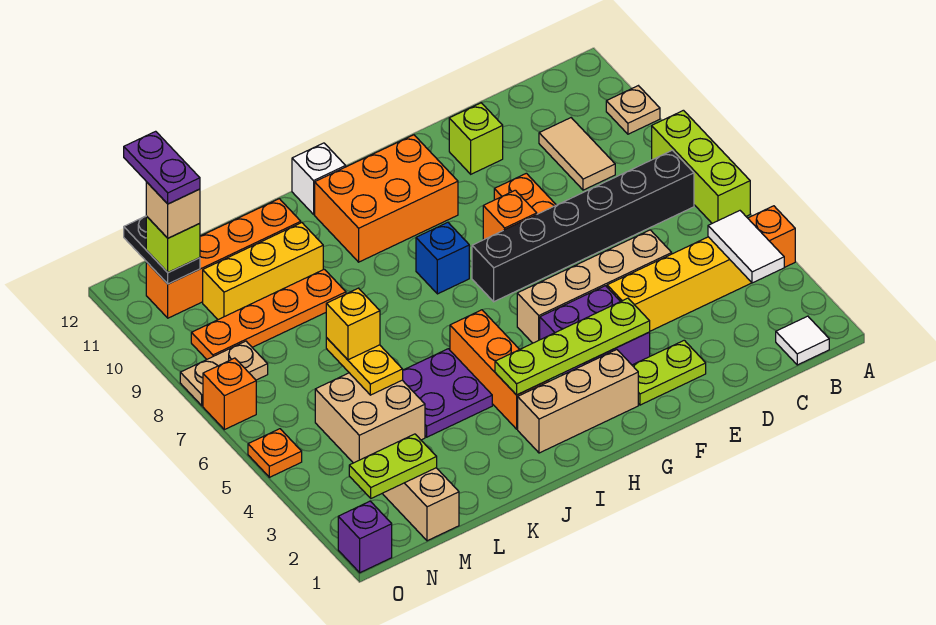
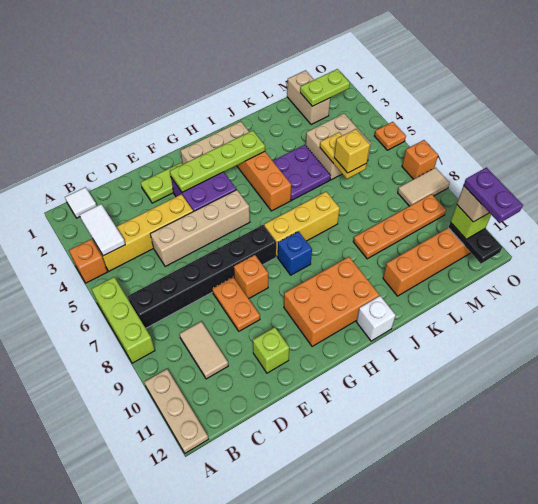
tan 1x1 plate [606,86,660,134] -> tan 1x3 plate [144,369,208,453]
yellow 1x3 brick [203,223,323,319] -> yellow 1x3 brick moved to [264,192,340,257]
tan 1x2 plate [180,341,268,406] -> tan 1x2 tile [398,168,450,206]
purple 1x1 brick [338,501,392,573] -> none

